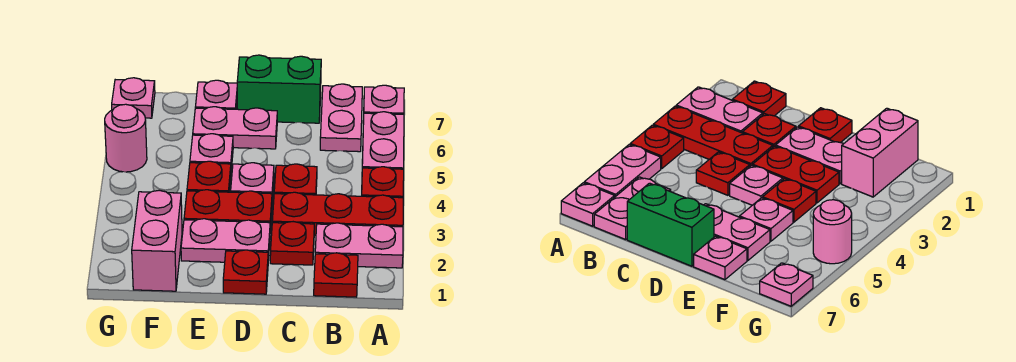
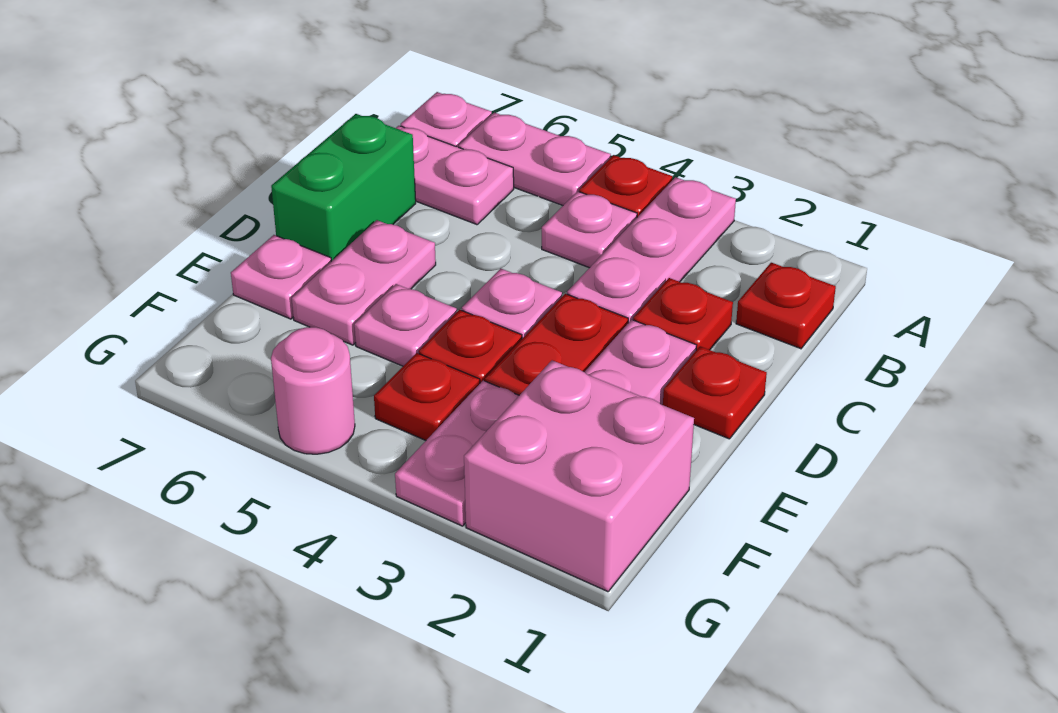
pink 1x2 plate [315,223,403,268] -> pink 1x2 plate moved to [395,381,519,526]
red 1x3 plate [272,192,403,235] -> pink 1x3 plate [567,177,736,323]
red 1x1 plate [274,164,317,195] -> red 1x1 plate moved to [374,353,480,440]
pink 1x2 brick [132,190,182,291] -> pink 2x2 brick [464,360,694,592]
pink 1x1 plate [112,78,155,118] -> pink 1x1 plate moved to [542,191,637,268]

